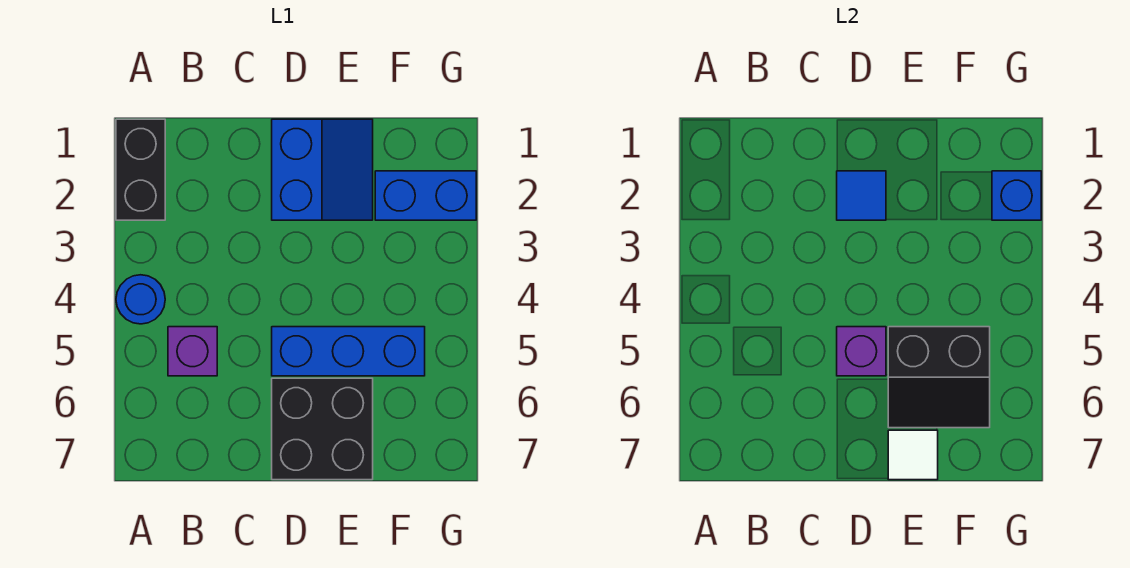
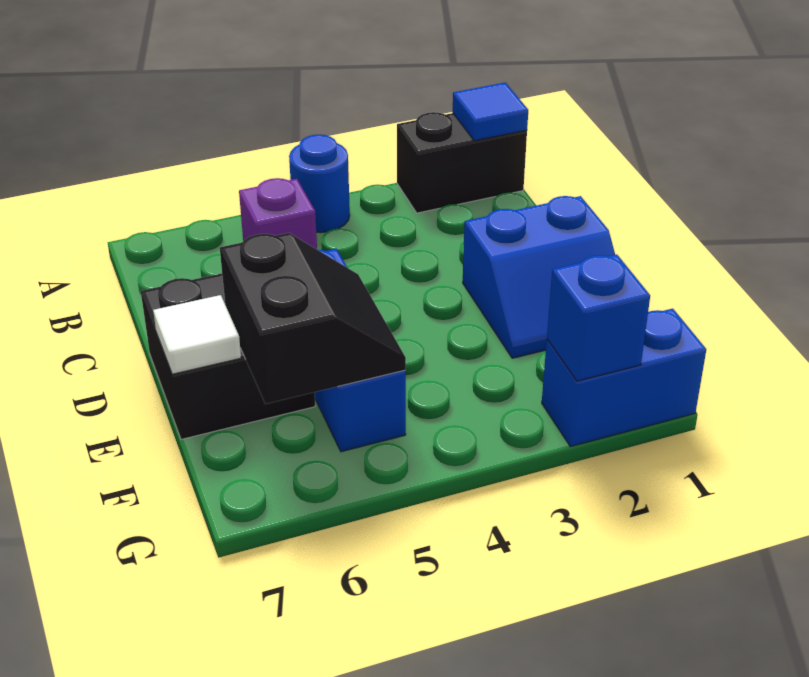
blue 1x1 tile [837,171,886,220] -> blue 1x1 tile moved to [453,83,528,141]
purple 1x1 brick [837,327,886,376] -> none
black 2x2 slope [888,327,990,428] -> black 2x2 slope turned to [220,233,406,404]
blue 1x2 brick [375,171,476,220] -> blue 1x2 brick turned to [542,309,706,447]

